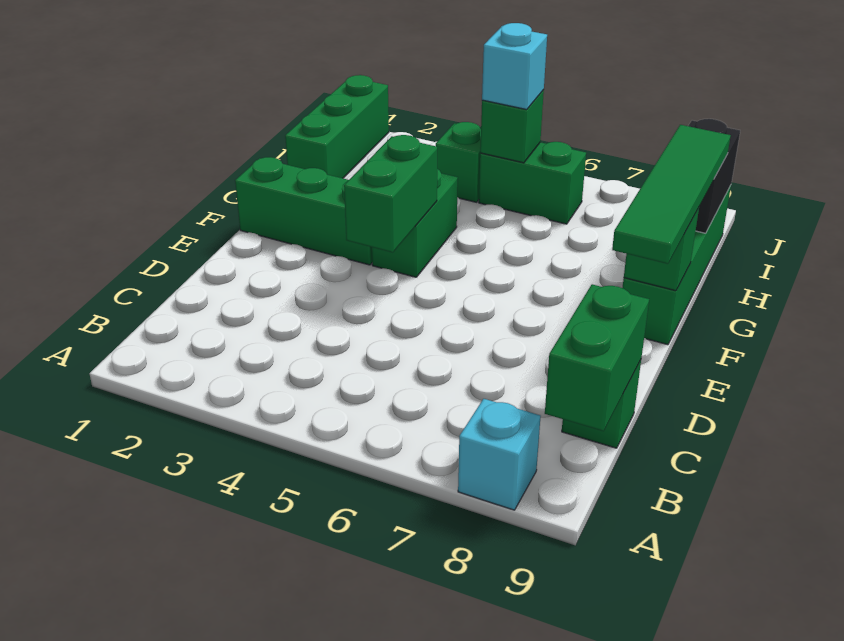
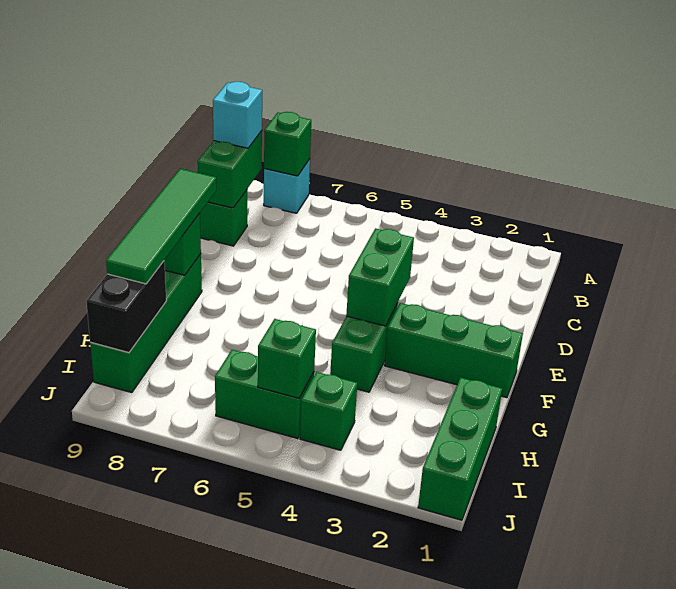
none -> green 1x1 brick [264,112,311,176]
cyan 1x1 brick [482,23,547,110] -> cyan 1x1 brick moved to [213,82,262,148]

